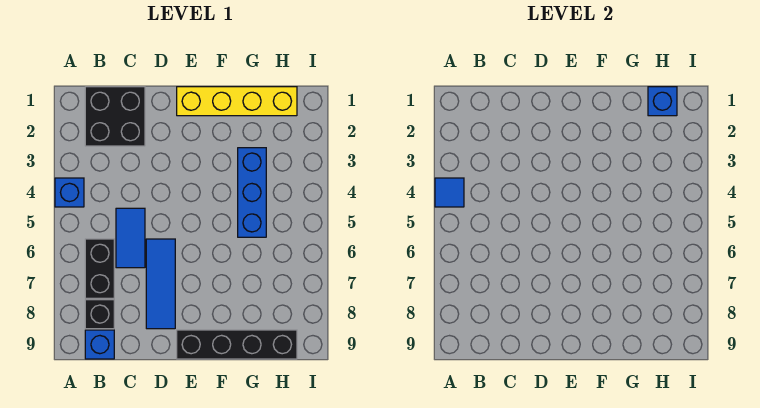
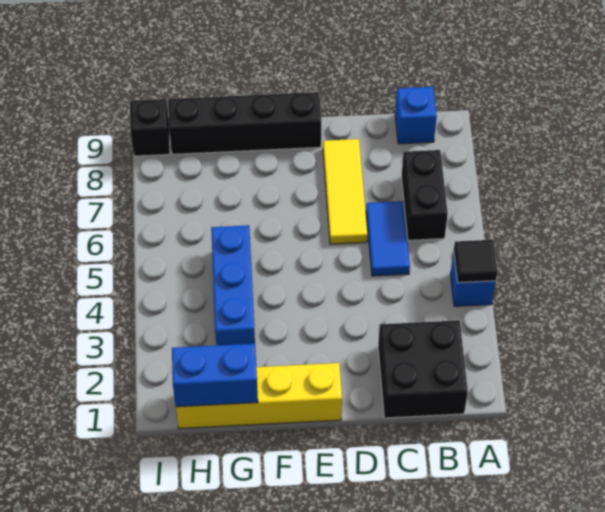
blue 1x1 tile [435,178,464,207] -> black 1x1 tile [454,240,497,283]
black 1x1 brick [85,300,114,329] -> black 1x1 brick moved to [130,99,170,156]
blue 1x3 tile [146,239,175,329] -> yellow 1x3 tile [323,139,367,244]
blue 1x1 brick [648,87,677,116] -> blue 1x2 brick [172,344,258,407]

